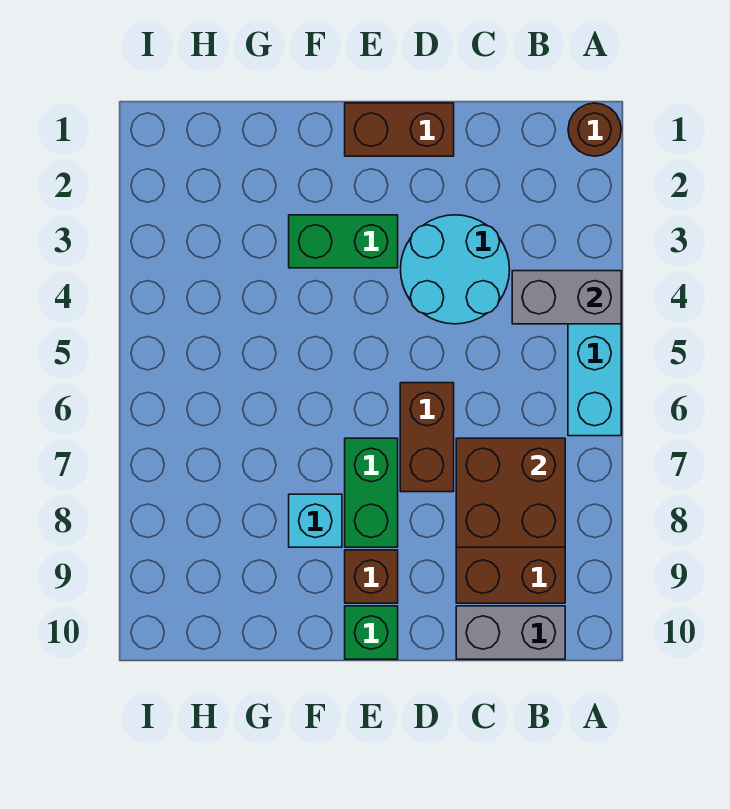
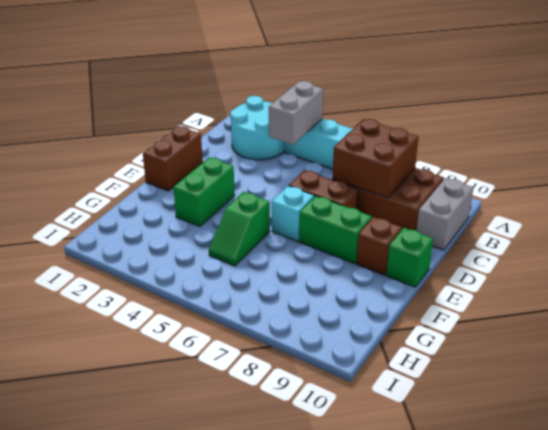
brown 1x1 round brick [568,103,621,156] -> none
cyan 2x2 round brick [401,215,510,324] -> cyan 2x2 round brick moved to [230,96,284,160]
none -> green 1x2 slope [209,192,270,266]
cyan 1x1 brick [289,494,342,547] -> cyan 1x1 brick moved to [272,186,314,241]

